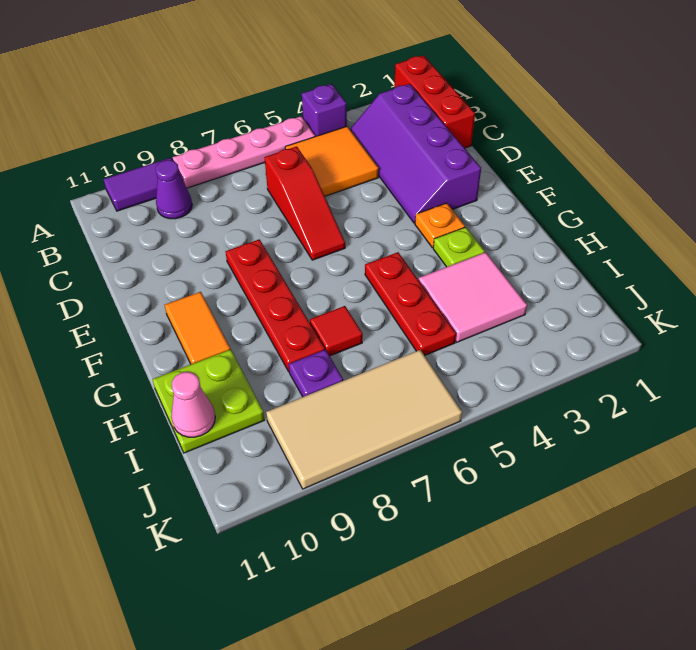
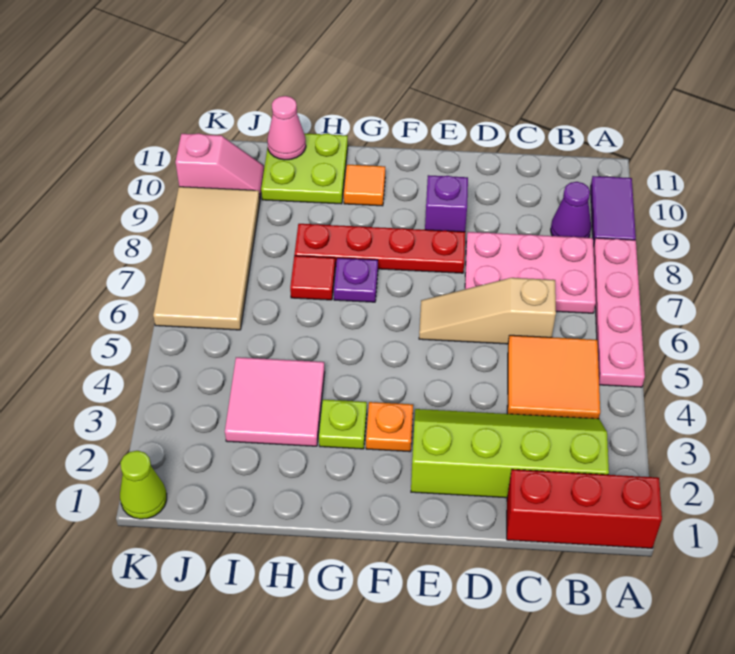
purple 1x1 brick [302,84,347,136] -> purple 1x1 brick moved to [425,175,468,232]
purple 2x4 slope [350,84,481,223] -> lime 2x4 slope [411,409,609,498]
none -> pink 2x3 plate [465,232,596,313]
red 1x3 slope [264,147,345,260] -> tan 1x3 slope [419,278,556,344]
orange 1x2 tile [165,292,230,364] -> orange 1x1 tile [344,165,385,206]
red 1x3 plate [365,252,456,356] -> none
purple 1x1 plate [289,350,343,397] -> purple 1x1 plate moved to [334,258,378,302]
none -> pink 1x2 slope [176,133,264,198]
none -> lime 1x1 cone [120,451,167,519]

